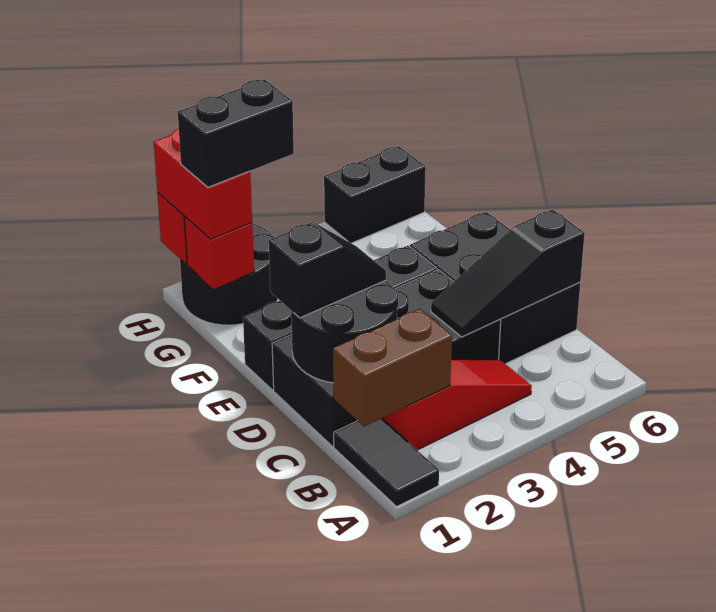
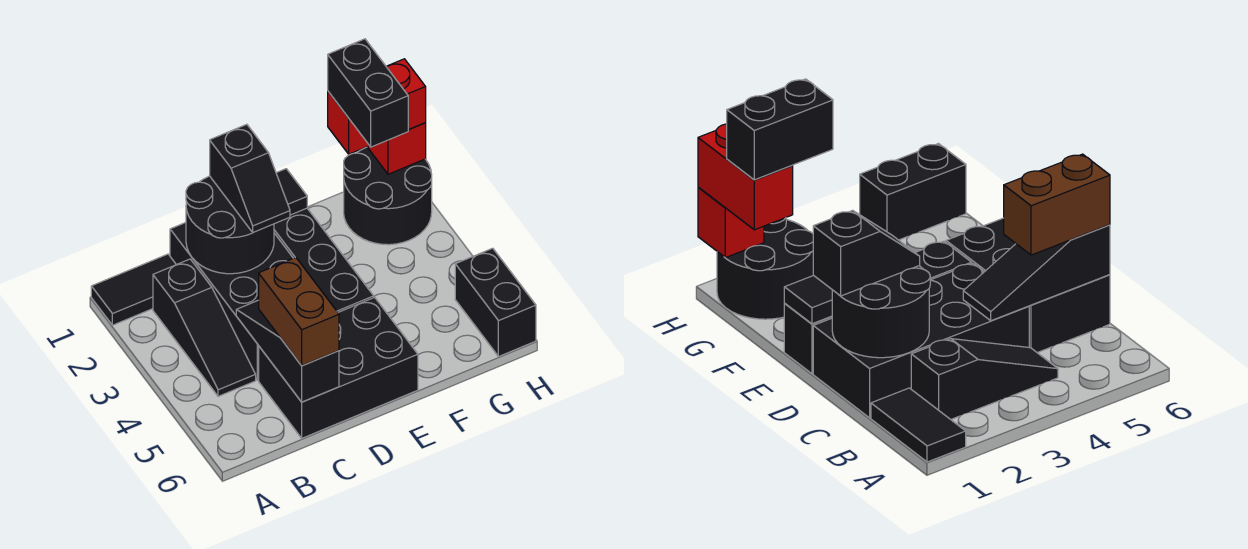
brown 1x2 brick [333,309,452,427] -> brown 1x2 brick moved to [259,258,339,366]
red 1x3 slope [382,359,532,450] -> black 1x3 slope [153,259,256,396]
none -> black 1x1 tile [276,169,307,215]
red 1x1 brick [184,217,254,289] -> none

